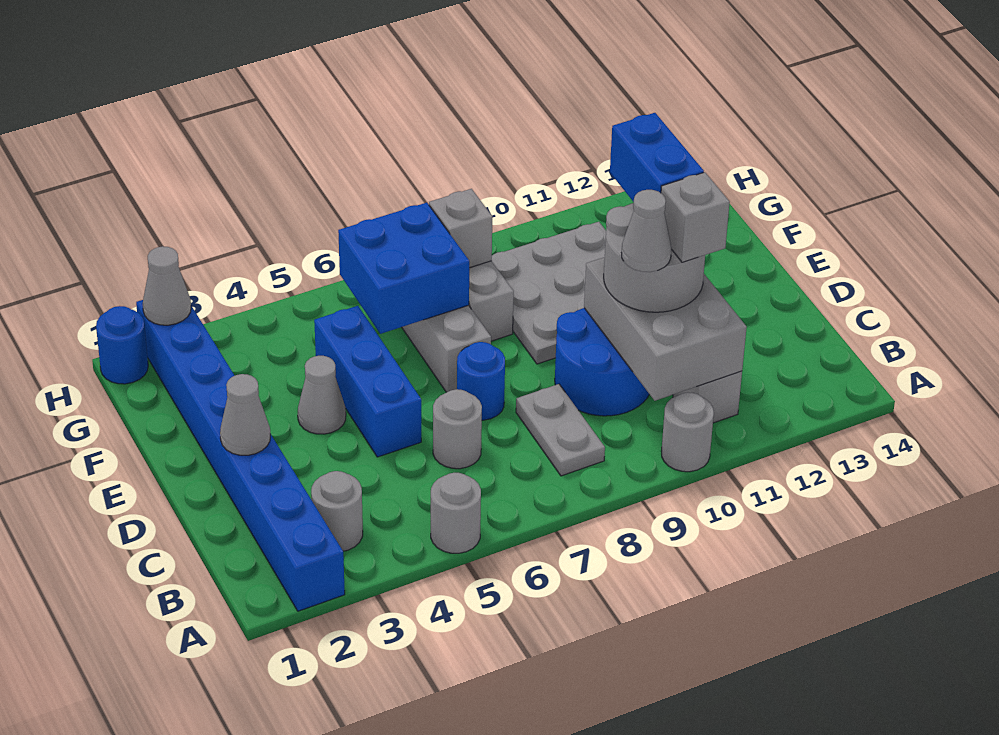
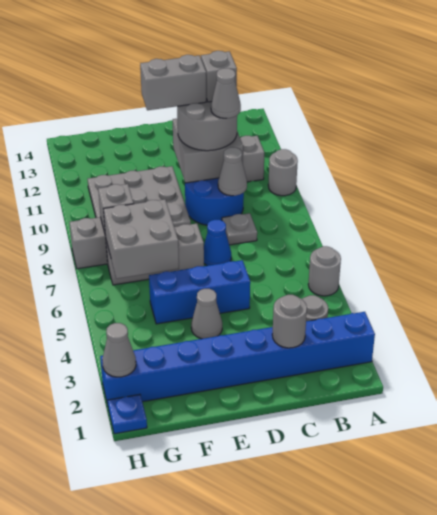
grey 1x2 plate [516,384,605,476] -> grey 1x1 plate [222,213,257,245]
grey 2x3 brick [584,257,747,401] -> grey 2x2 brick [173,119,243,183]
grey 1x1 round brick [433,389,482,469] -> grey 1x1 round brick moved to [272,295,307,348]
grey 1x1 cone [220,374,270,455] -> grey 1x1 cone moved to [218,147,247,196]
blue 1x1 round brick [457,342,505,420] -> blue 1x1 cone [204,220,231,266]
blue 1x2 brick [610,113,704,202] -> grey 1x2 brick [140,55,206,110]
blue 2x2 brick [338,203,469,334] -> grey 2x2 brick [103,199,179,279]
blue 1x1 round brick [96,306,148,384] -> blue 1x1 plate [108,394,147,434]

